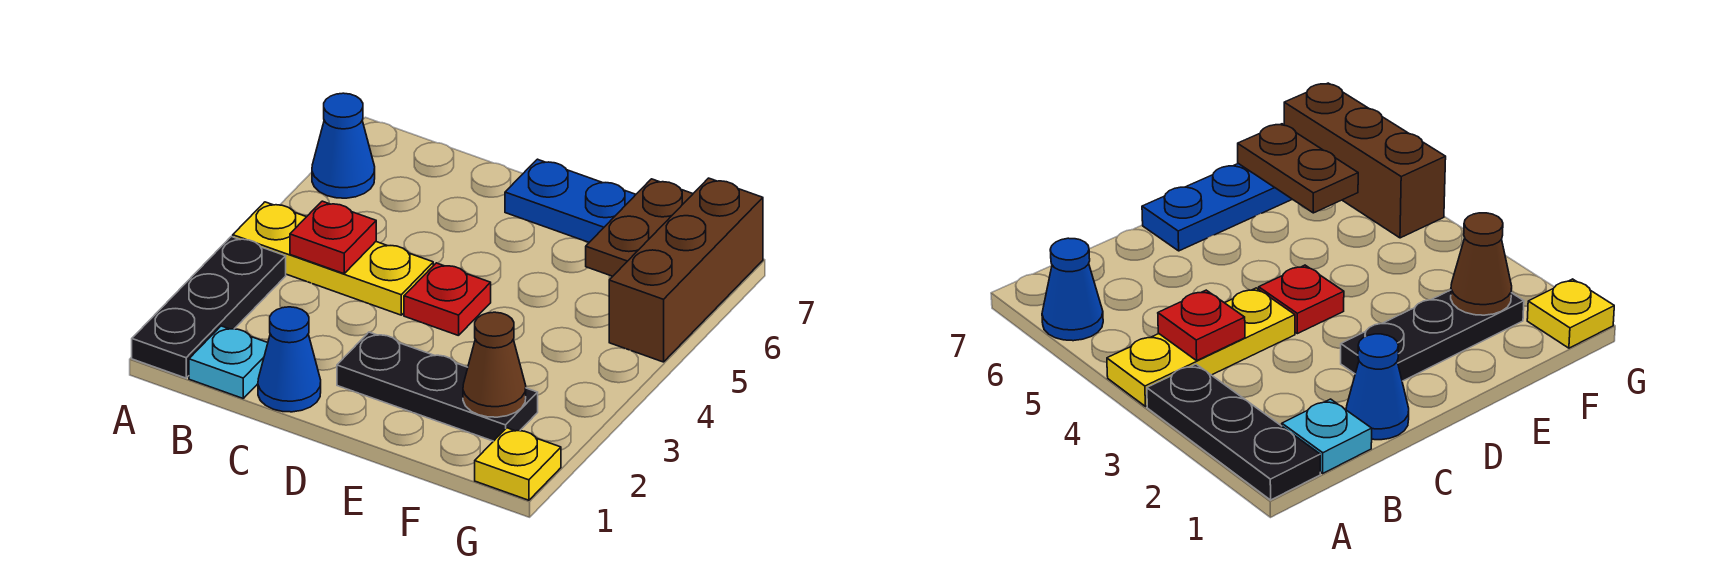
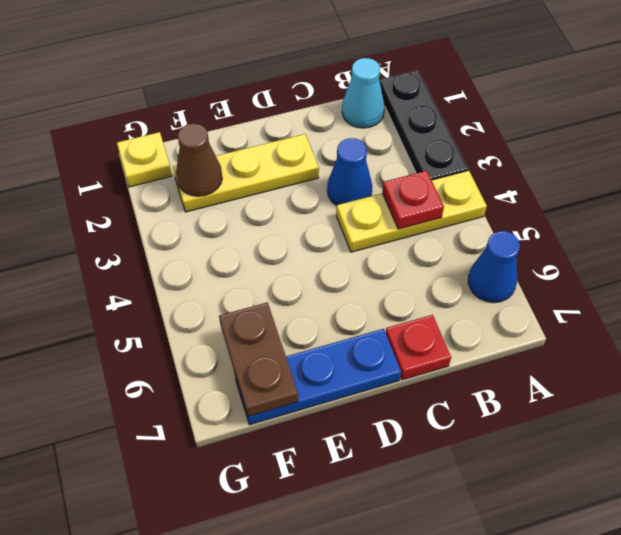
cyan 1x1 plate [189,326,268,398] -> cyan 1x1 cone [342,58,385,128]
blue 1x1 cone [258,307,321,412] -> blue 1x1 cone moved to [327,138,372,206]
black 1x3 plate [337,332,538,441] -> yellow 1x3 plate [173,134,319,212]
red 1x1 plate [404,263,491,336] -> red 1x1 plate moved to [386,315,451,380]
brown 1x3 brick [609,178,763,362] -> none

